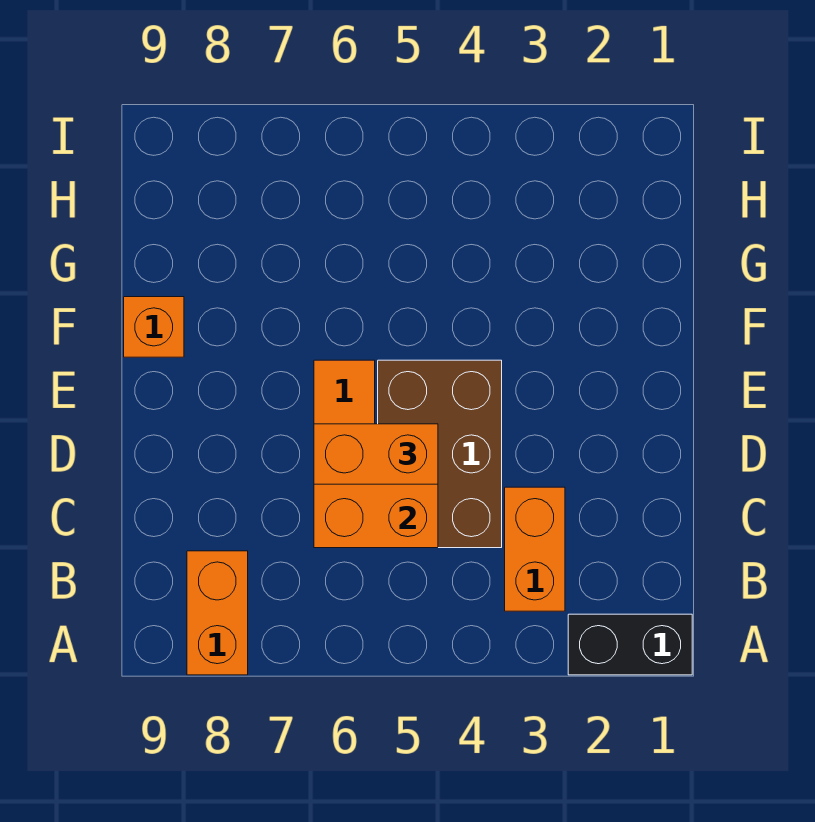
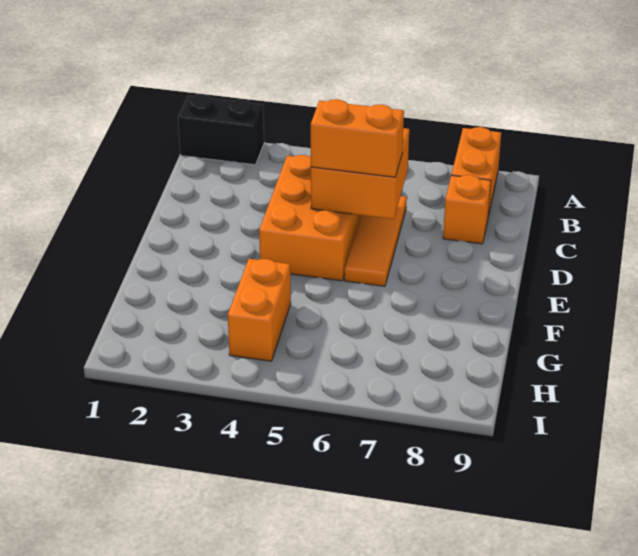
orange 1x2 brick [505,487,565,611] -> orange 1x2 brick moved to [228,259,291,361]
brown 2x3 brick [378,360,502,548] -> orange 2x3 brick [259,155,361,281]
orange 1x1 brick [124,297,184,357] -> orange 1x1 brick moved to [443,175,491,244]

